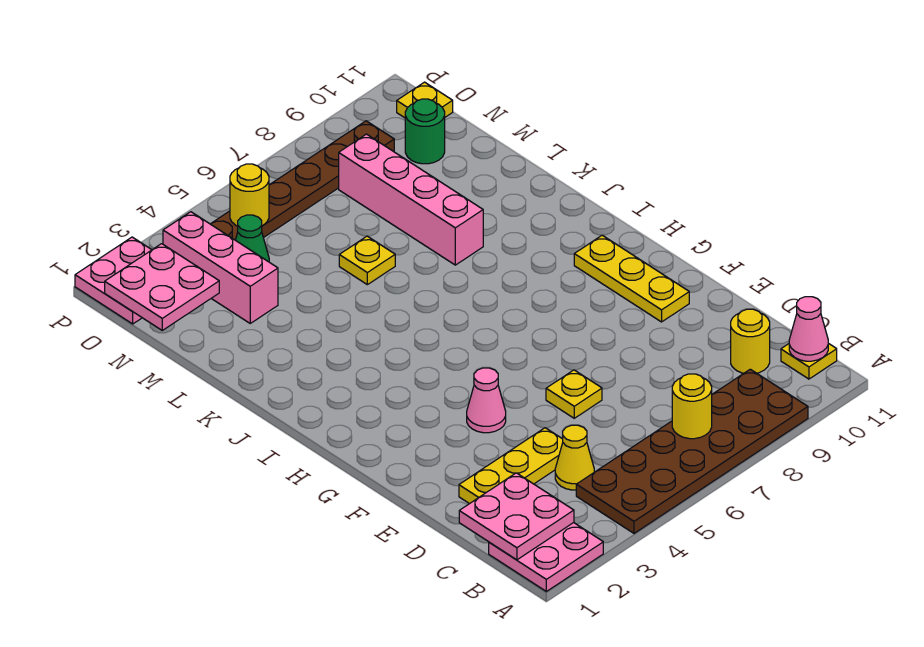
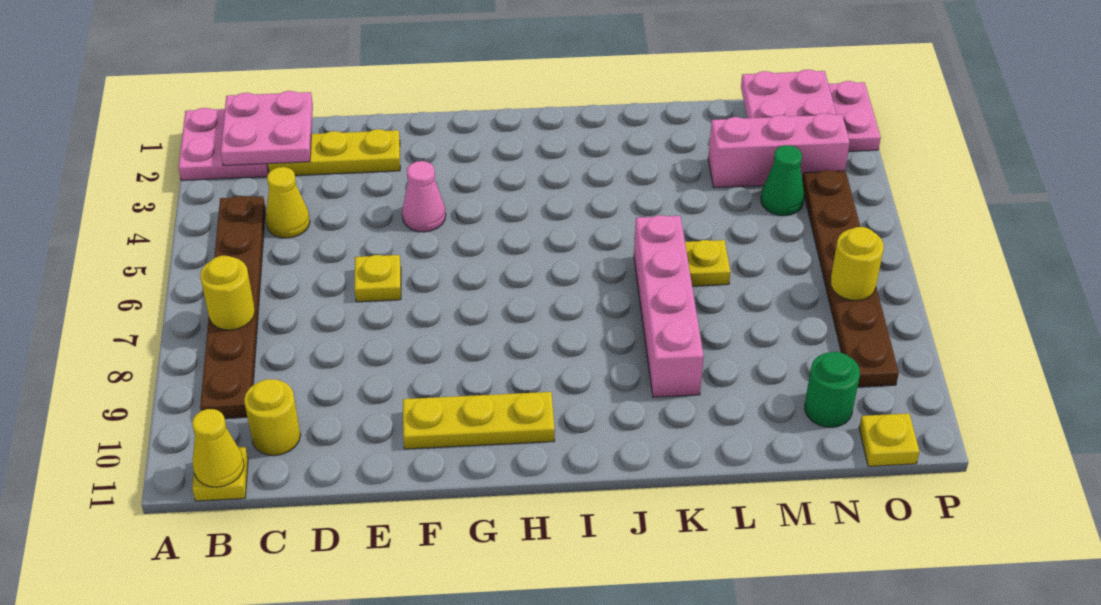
brown 2x6 plate [576,369,808,533] -> brown 1x6 plate [200,196,265,418]
pink 1x1 cone [789,297,828,361] -> yellow 1x1 cone [192,409,244,487]
yellow 1x3 plate [459,428,563,504] -> yellow 1x3 plate turned to [268,129,400,175]
pink 1x4 brick [339,134,483,265] -> pink 1x4 brick turned to [634,215,704,397]
yellow 1x1 round brick [230,164,269,226] -> yellow 1x1 round brick moved to [831,227,884,300]

